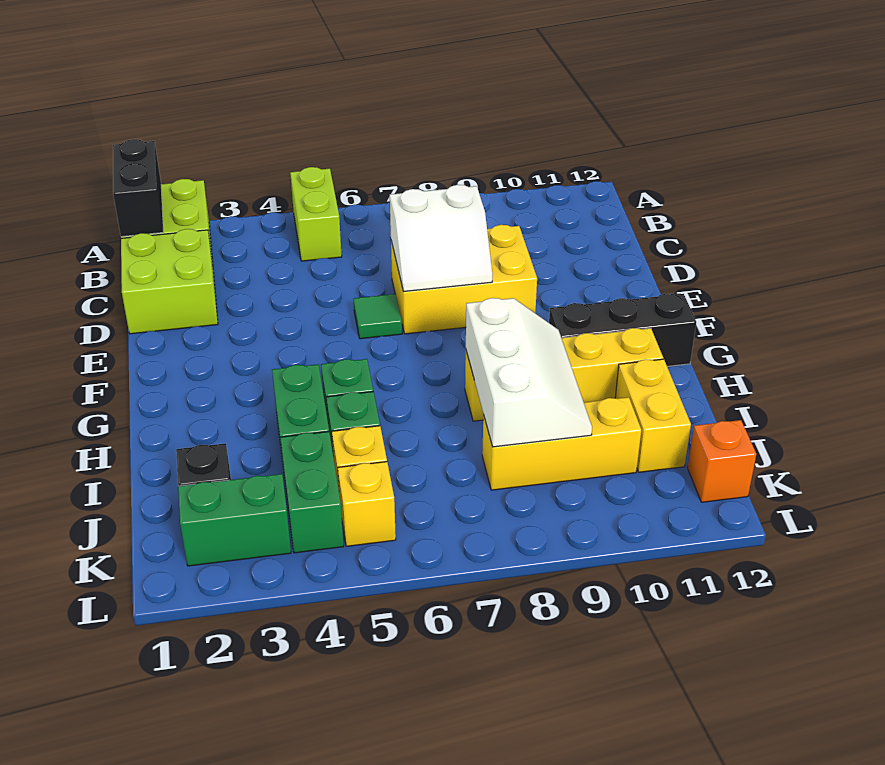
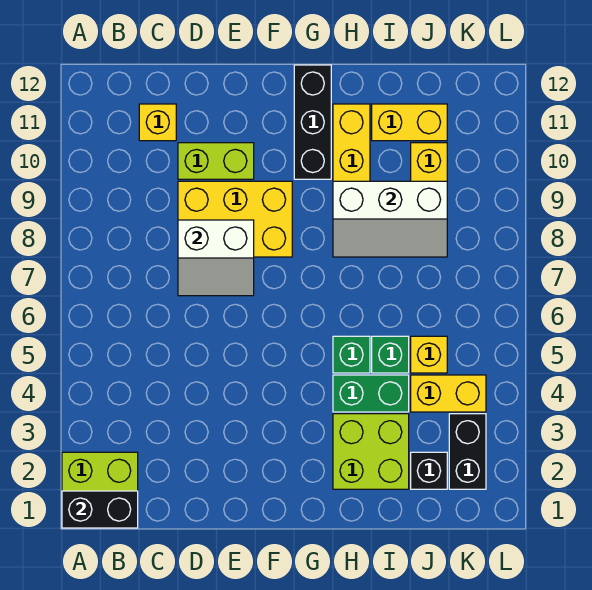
lime 1x2 brick [290,167,342,261] -> lime 1x2 brick moved to [178,143,254,179]
lime 2x2 brick [121,229,218,334] -> lime 2x2 brick moved to [333,414,409,489]
yellow 2x3 brick [391,225,537,334] -> yellow 2x3 brick turned to [178,181,292,257]
white 2x2 slope [390,185,493,292] -> white 2x2 slope turned to [178,220,254,296]
green 1x1 tile [354,294,402,339] -> none
white 2x3 slope [466,298,592,447] -> white 2x3 slope turned to [333,181,447,257]
green 1x2 brick [280,432,344,553] -> yellow 1x2 brick [411,375,486,412]
green 1x2 brick [178,474,291,566] -> black 1x2 brick [449,414,486,489]
yellow 1x1 brick [338,462,396,546] -> yellow 1x1 brick moved to [139,104,176,141]
orange 1x1 brick [688,420,756,502] -> none

